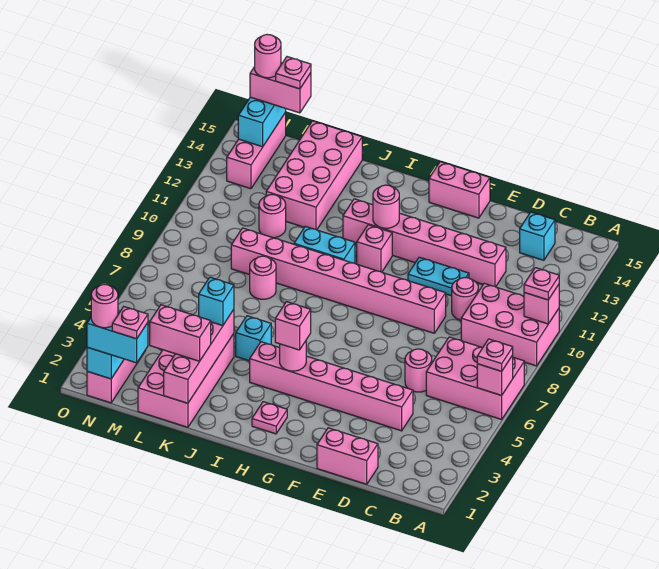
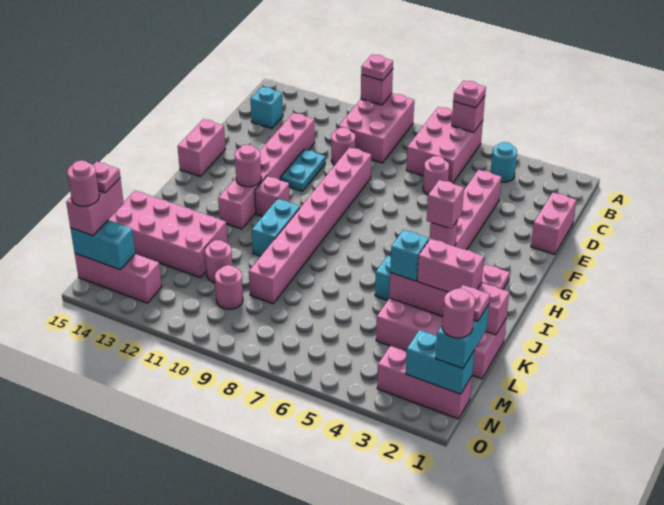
none -> cyan 1x1 round brick [491,142,517,182]
pink 1x2 brick [150,305,211,361] -> pink 1x2 brick turned to [417,239,484,292]
pink 1x1 round brick [250,256,276,299] -> pink 1x1 round brick moved to [215,265,243,309]

